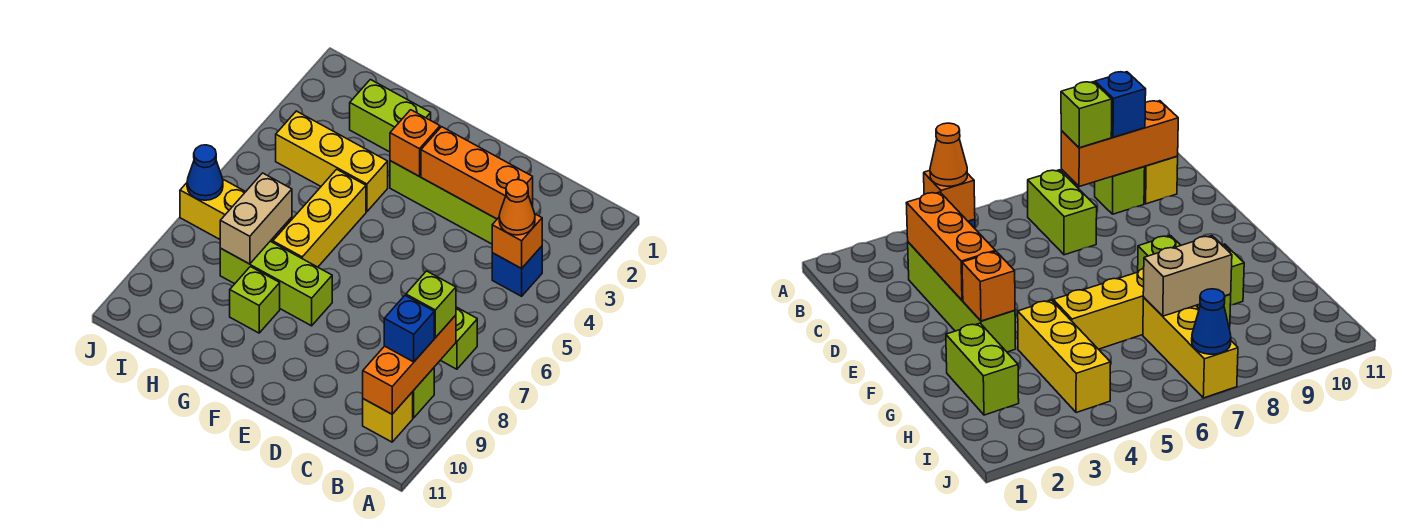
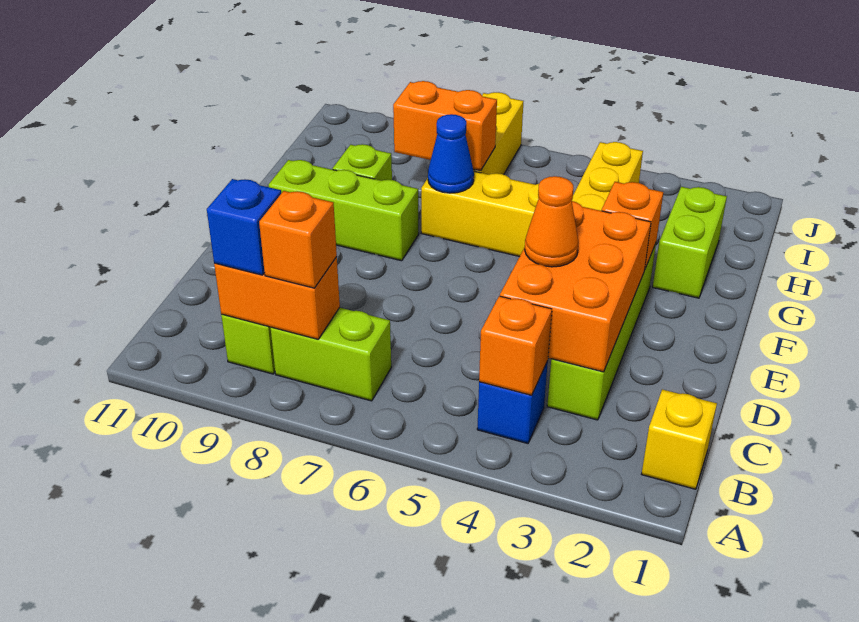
orange 1x1 cone [499,180,535,235] -> orange 1x1 cone moved to [525,176,579,267]
lime 1x2 brick [441,307,477,369] -> lime 1x2 brick turned to [271,308,391,401]
orange 1x3 brick [363,315,456,414] -> orange 1x2 brick [214,257,340,339]
lime 1x1 brick [406,271,456,338] -> orange 1x1 brick [259,191,337,288]
yellow 1x1 brick [363,392,413,442] -> yellow 1x1 brick moved to [642,389,717,489]
orange 1x3 brick [421,127,533,219] -> orange 2x3 brick [500,201,651,372]
lime 1x3 brick [220,241,332,326] -> lime 1x3 brick turned to [269,160,418,261]
tan 1x2 brick [220,173,292,264] -> orange 1x2 brick [393,81,497,171]
blue 1x1 cone [187,145,223,200] -> blue 1x1 cone moved to [428,114,474,193]

